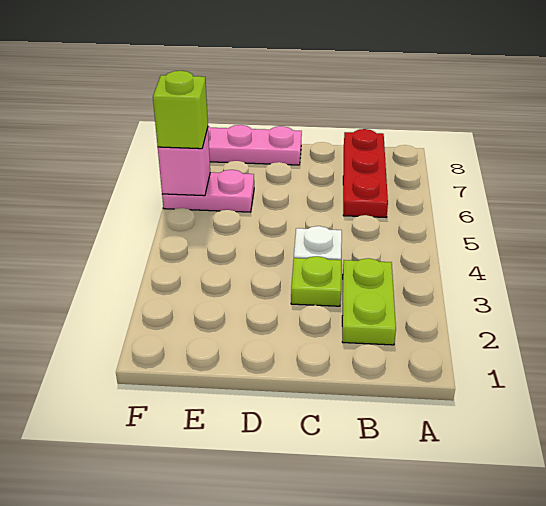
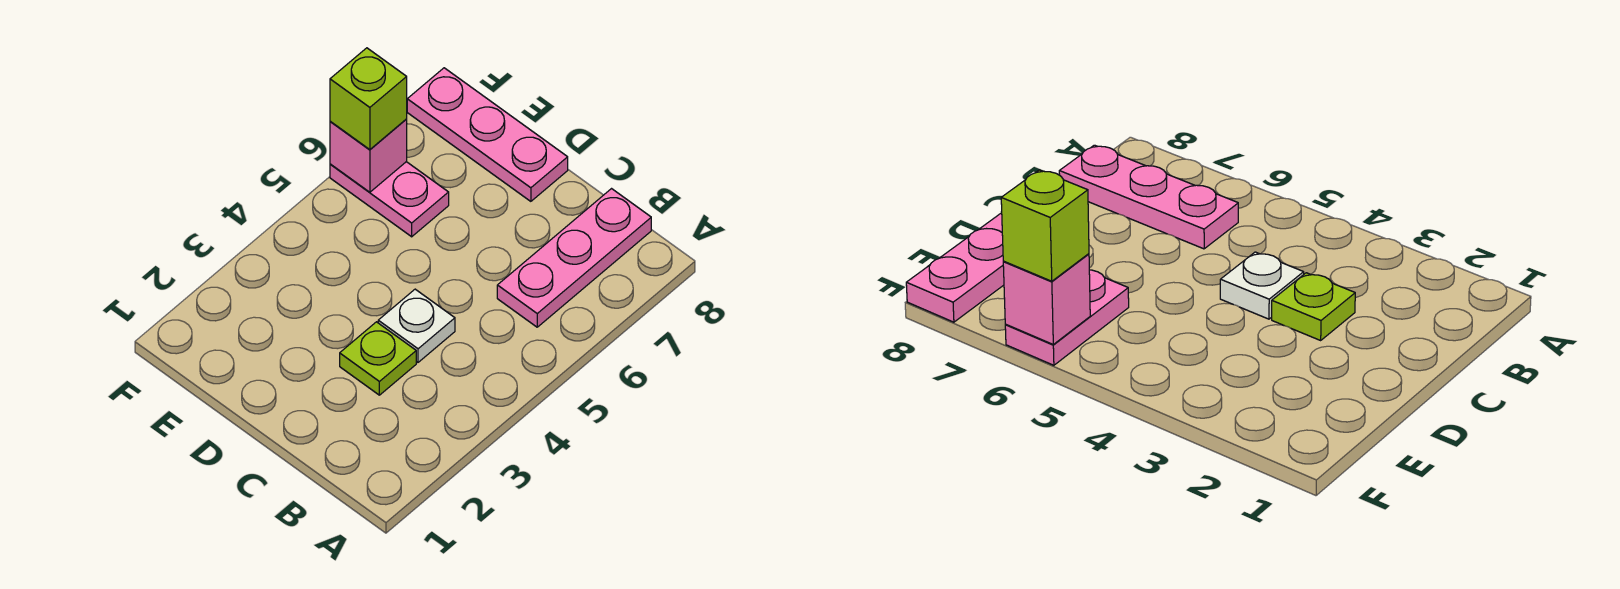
lime 1x2 plate [342,258,396,345] -> none
red 1x3 plate [343,129,388,217] -> pink 1x3 plate [497,189,651,327]

